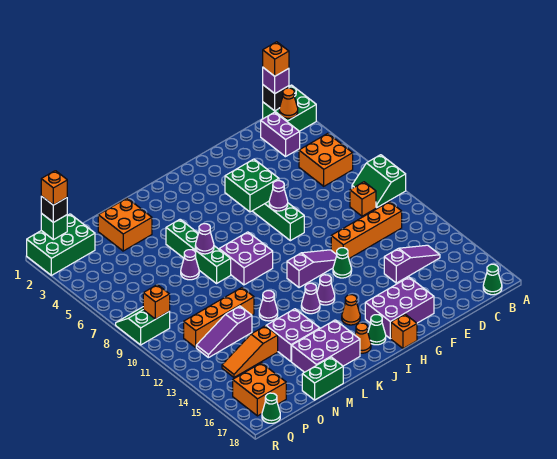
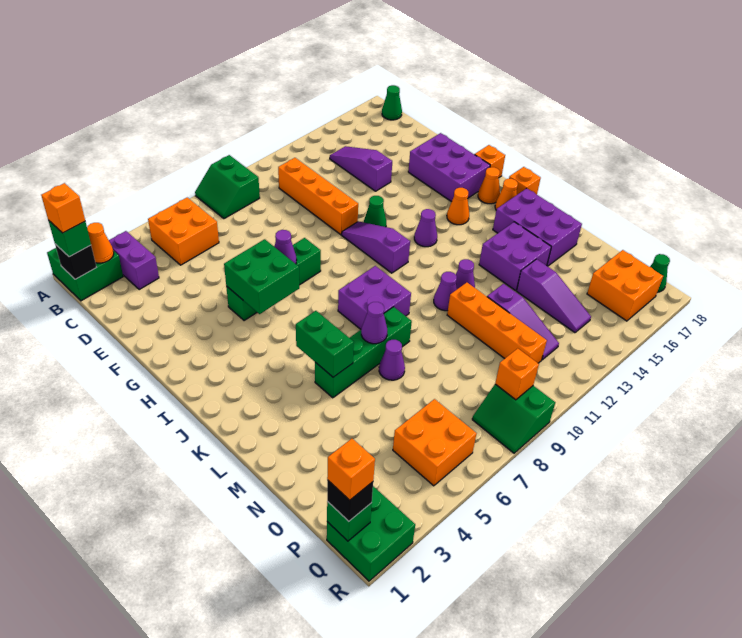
green 2x2 slope [352,155,406,208] -> green 2x2 slope turned to [195,155,260,219]
purple 1x1 brick [263,68,289,93] -> green 1x1 brick [48,220,91,257]
purple 1x2 brick [261,112,300,157] -> purple 1x2 brick turned to [109,231,159,290]
orange 1x1 brick [350,182,376,216] -> orange 1x1 brick moved to [509,167,541,195]
green 1x1 cone [368,315,386,345] -> orange 1x1 cone [478,167,500,204]
purple 1x1 cone [301,283,320,314] -> purple 1x1 cone moved to [434,272,457,311]
orange 2x2 brick [98,198,152,251] -> orange 2x2 brick moved to [393,399,476,486]
green 1x2 brick [302,357,343,400] -> green 1x2 brick moved to [296,311,354,377]
orange 1x3 slope [222,326,278,377] -> purple 1x3 slope [517,259,591,333]
green 2x3 brick [27,214,95,275] -> green 2x2 brick [327,486,415,581]

